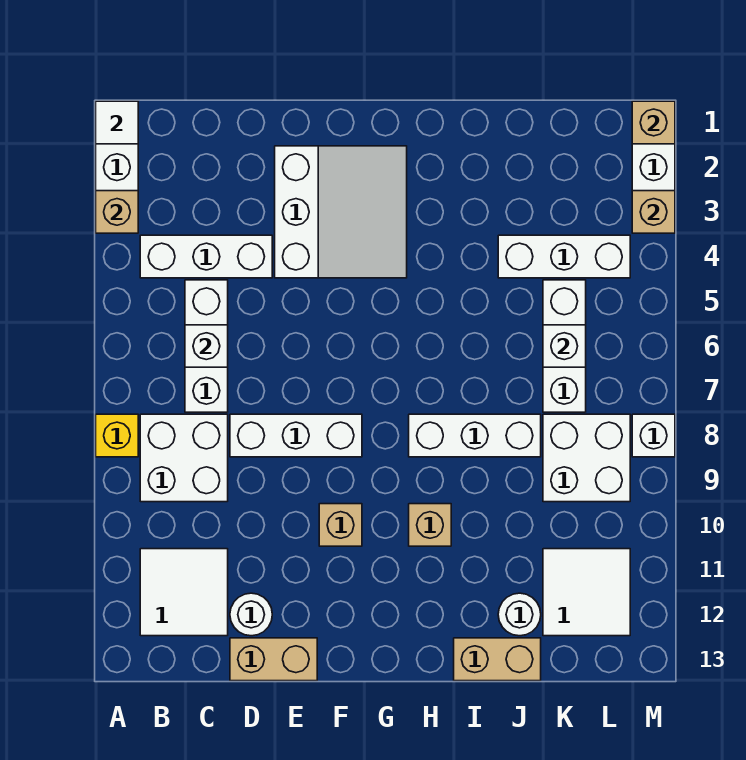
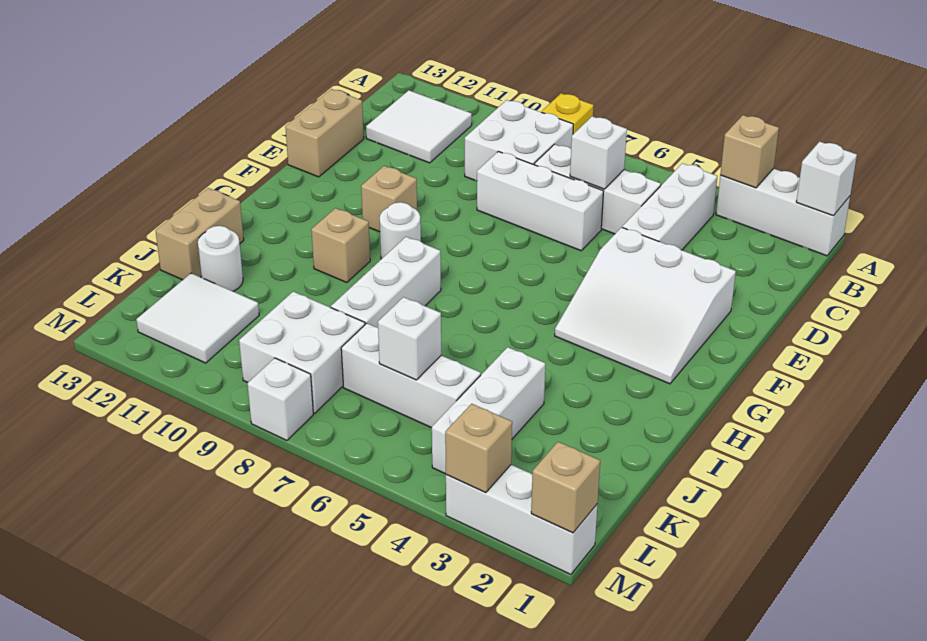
white 1x1 tile [96,101,138,144] -> white 1x1 brick [796,142,857,216]
white 1x3 brick [230,414,362,457] -> white 1x3 brick turned to [477,151,604,251]
white 1x1 round brick [230,593,272,636] -> white 1x1 round brick moved to [380,202,421,259]

